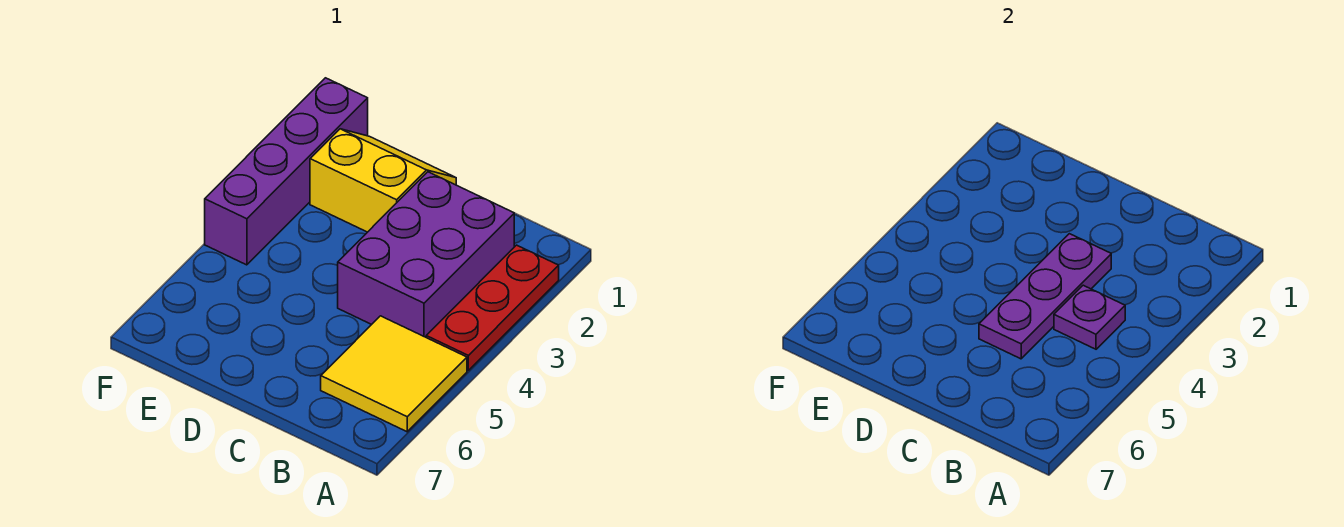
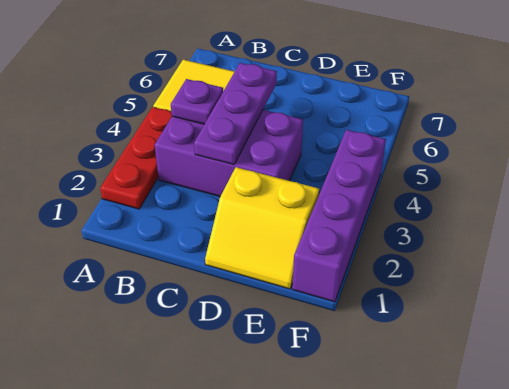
purple 2x3 brick [338,172,514,337] -> purple 2x3 brick turned to [155,110,303,196]

